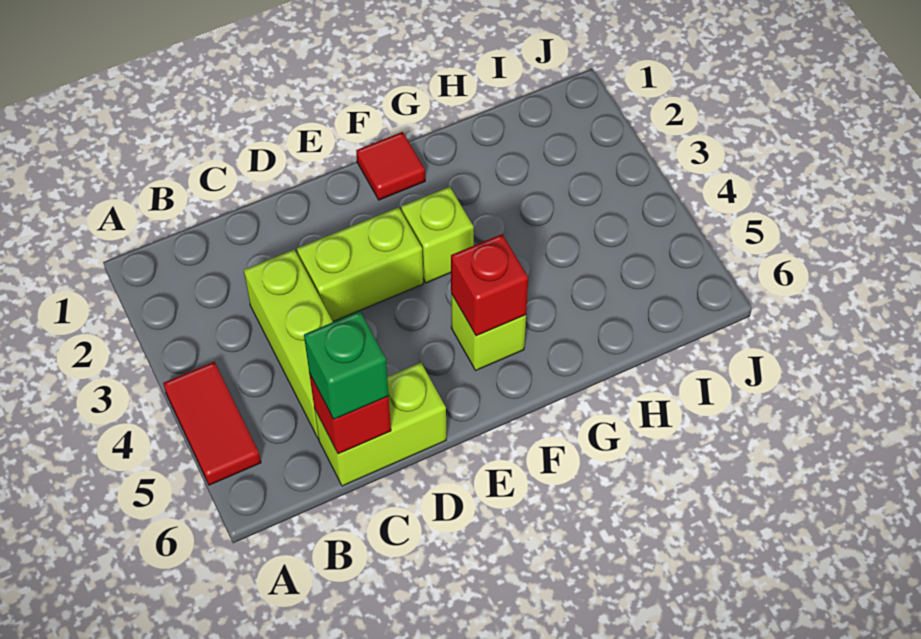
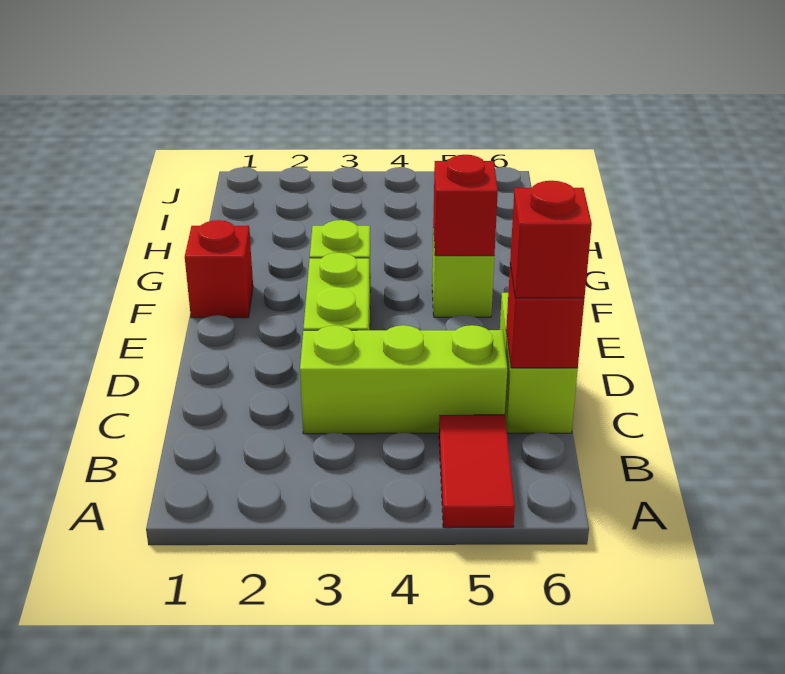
red 1x2 tile [163,362,261,485] -> red 1x2 tile turned to [439,415,515,528]
green 1x1 brick [304,311,389,419] -> red 1x1 brick [510,181,592,298]
red 1x1 tile [356,132,425,200] -> red 1x1 brick [185,220,253,318]

